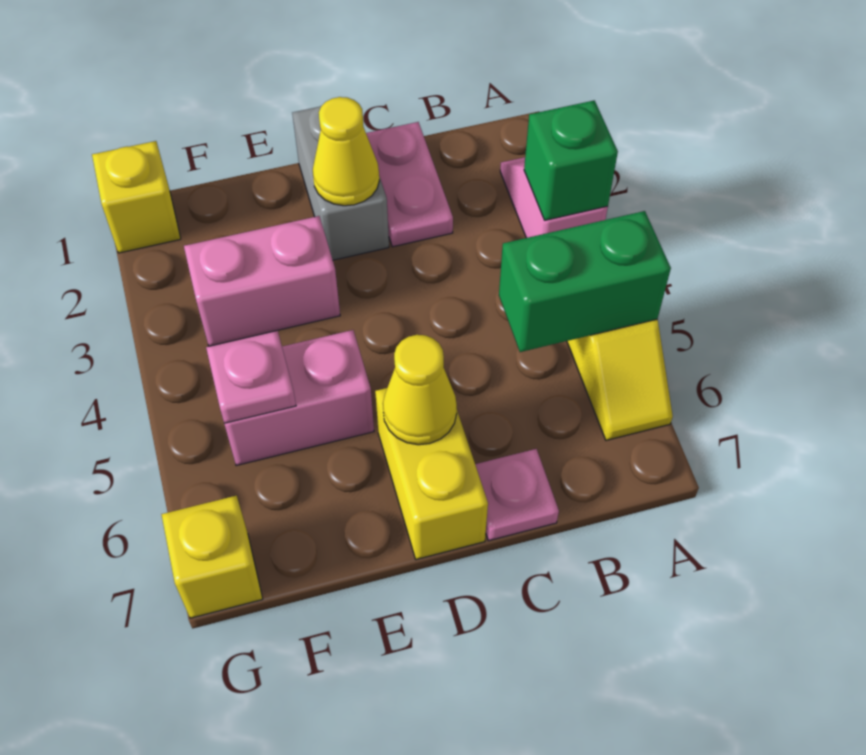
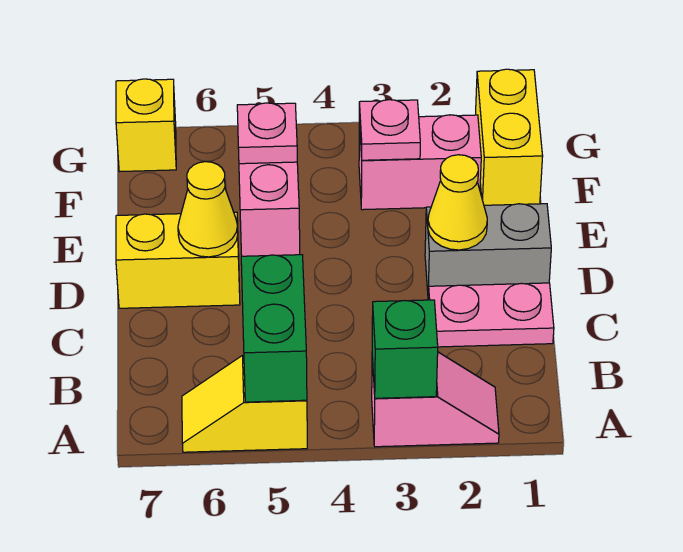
pink 1x1 plate [475,449,559,541] -> pink 1x1 plate moved to [359,100,420,160]
pink 1x2 brick [184,216,340,346] -> pink 1x2 brick turned to [359,115,481,210]
yellow 1x1 brick [92,141,181,253] -> yellow 1x2 brick [476,69,543,205]

